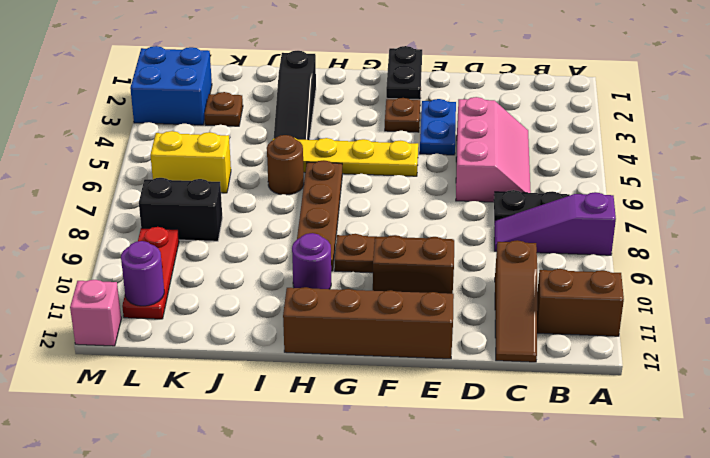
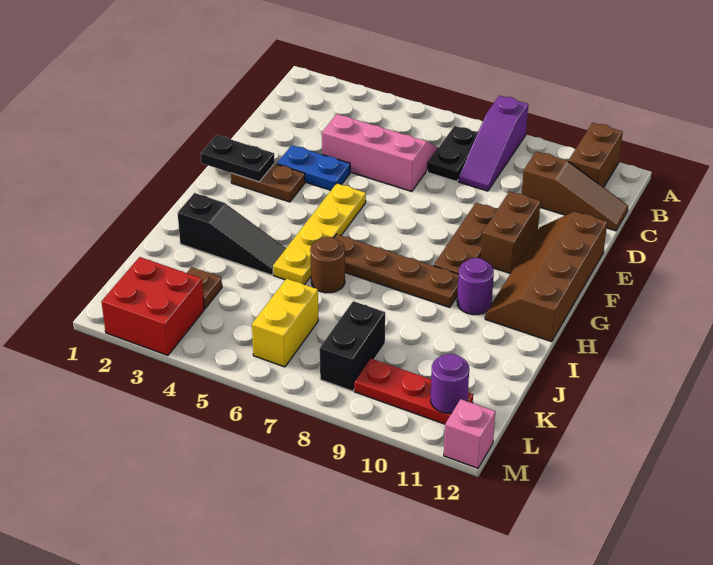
blue 2x2 brick [130,46,212,125] -> red 2x2 brick [101,257,204,356]

